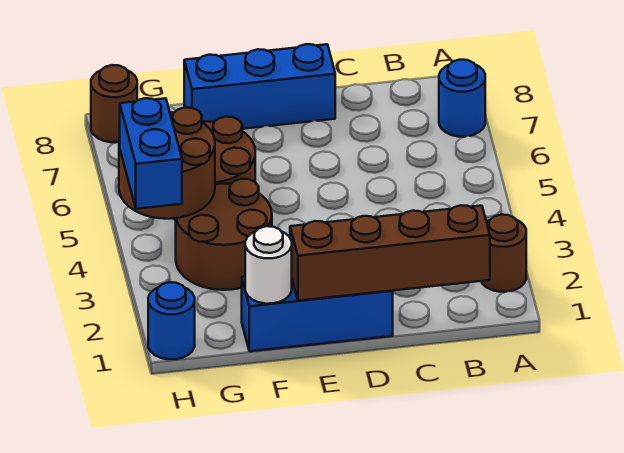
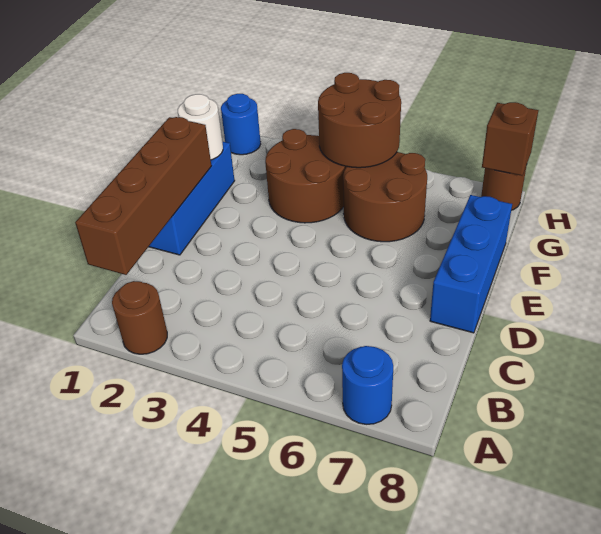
blue 1x2 brick [120,98,182,209] -> none
none -> brown 1x1 brick [482,102,538,176]

